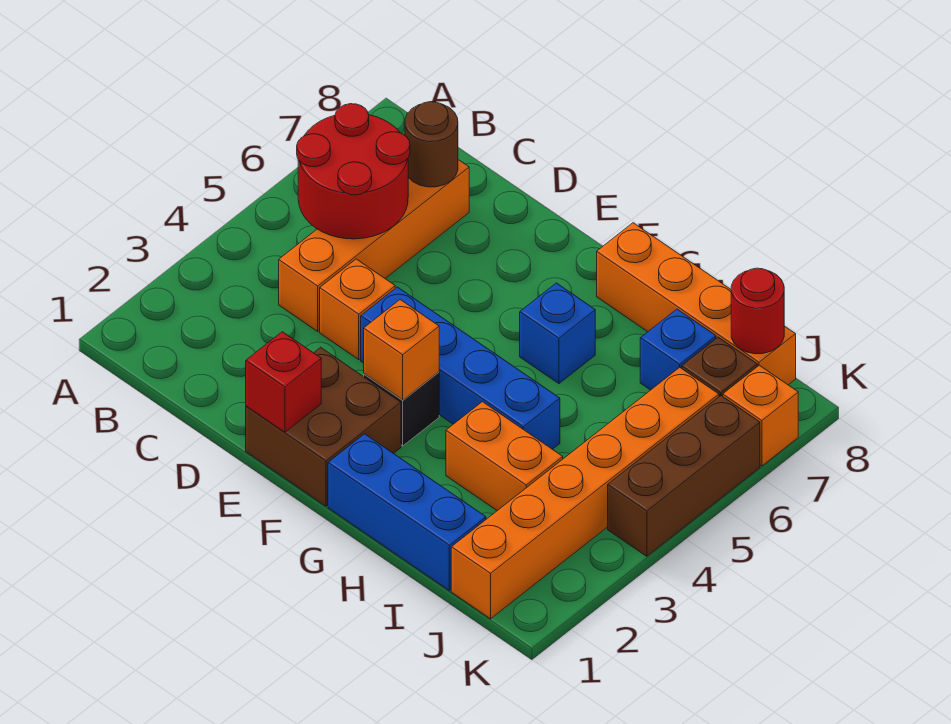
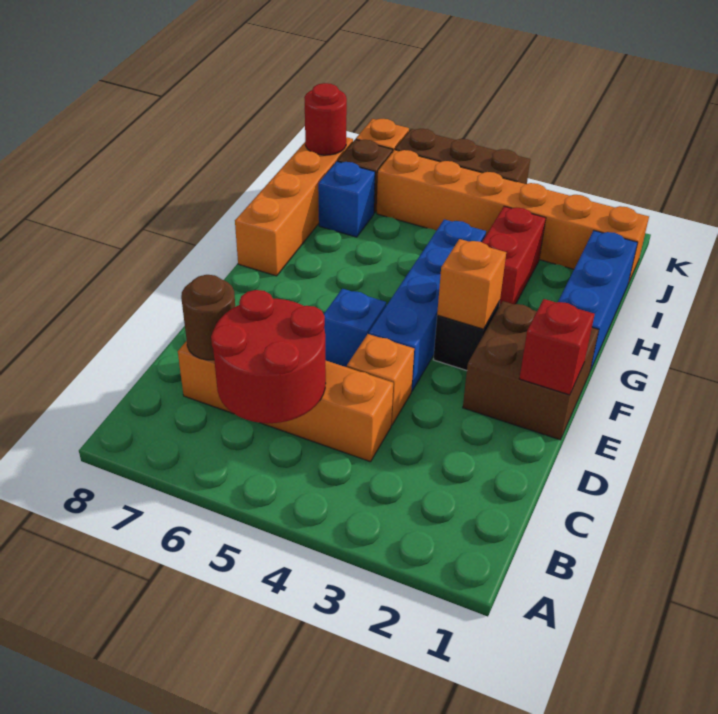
blue 1x1 brick [520,283,595,384] -> blue 1x1 brick moved to [324,289,386,367]
orange 1x2 brick [446,402,563,511] -> red 1x2 brick [482,206,546,306]

